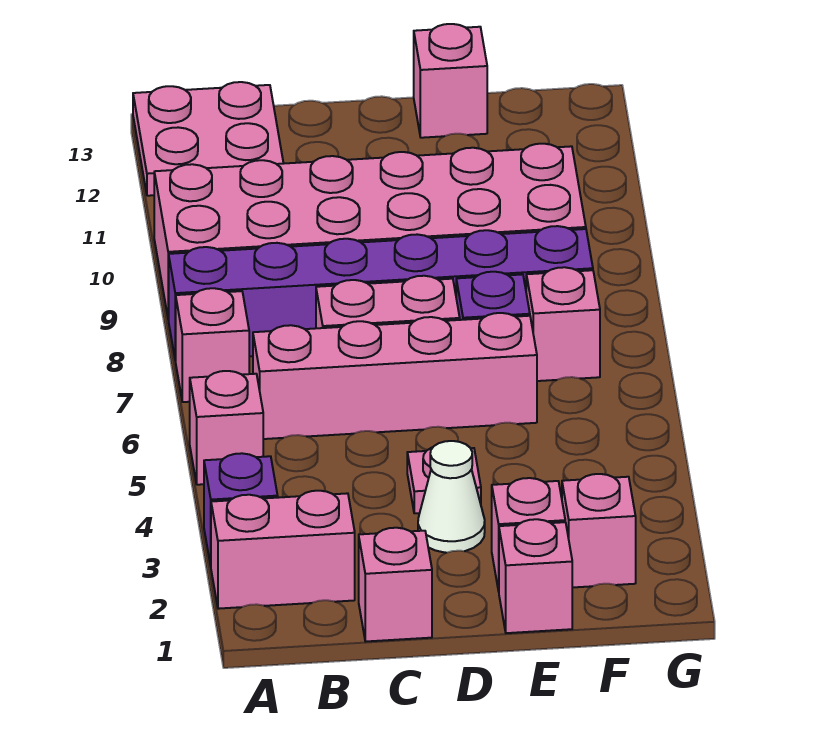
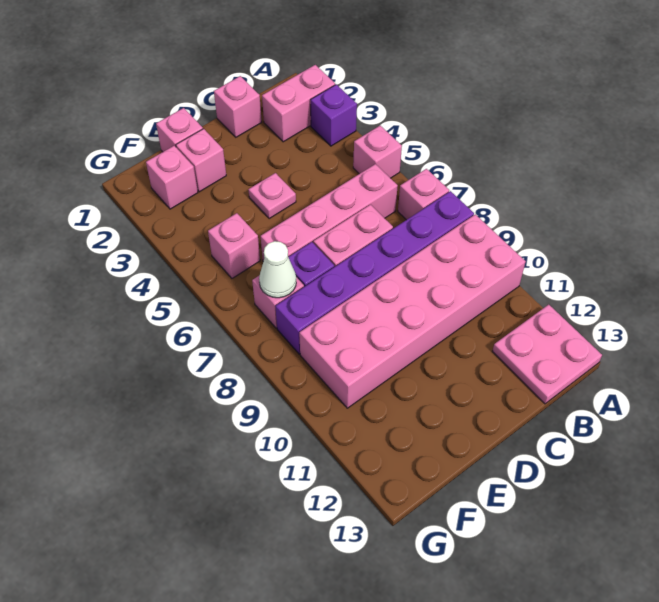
white 1x1 cone [418,441,485,553] -> white 1x1 cone moved to [259,241,296,298]
pink 1x1 brick [414,24,487,138] -> pink 1x1 brick moved to [208,213,260,278]

